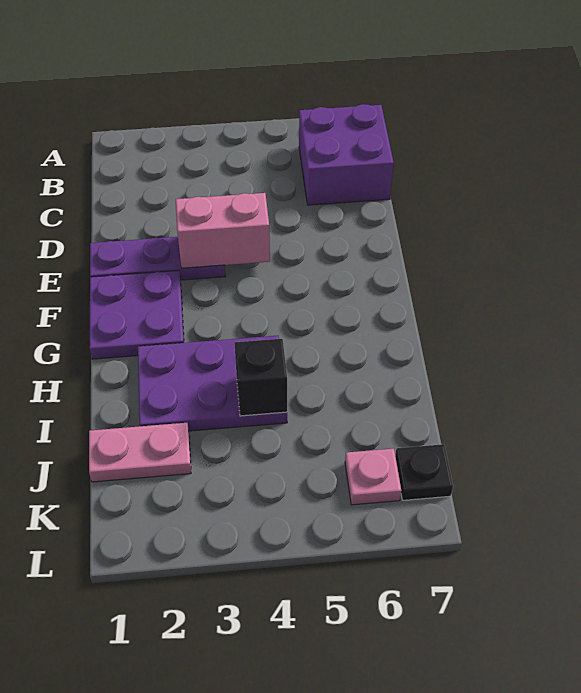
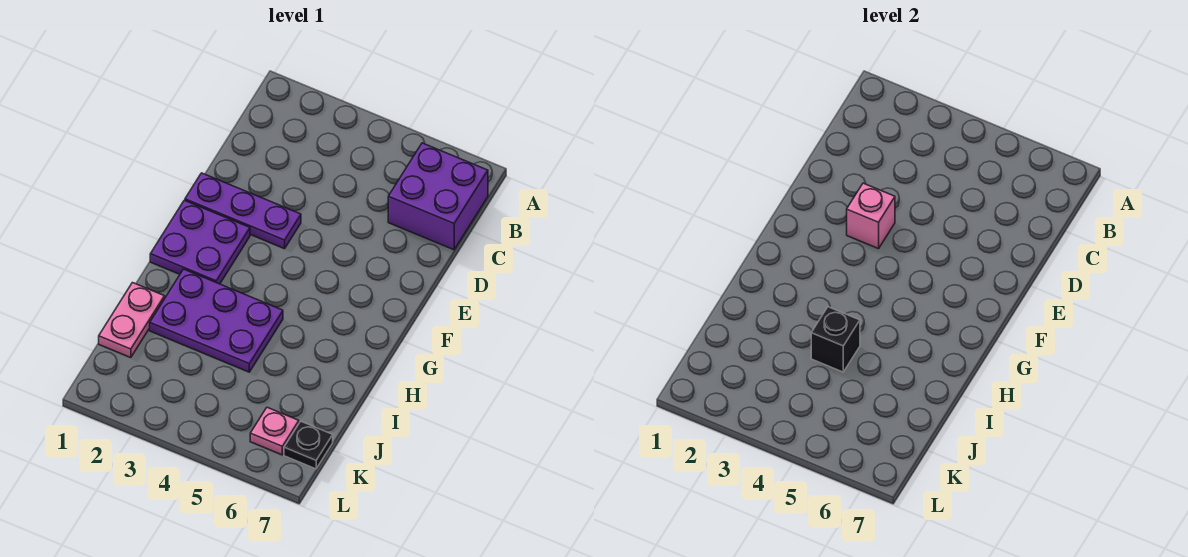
pink 1x2 brick [176,193,270,268] -> pink 1x1 brick [847,183,895,249]
pink 1x2 plate [89,423,191,482] -> pink 1x2 plate turned to [99,283,165,358]

